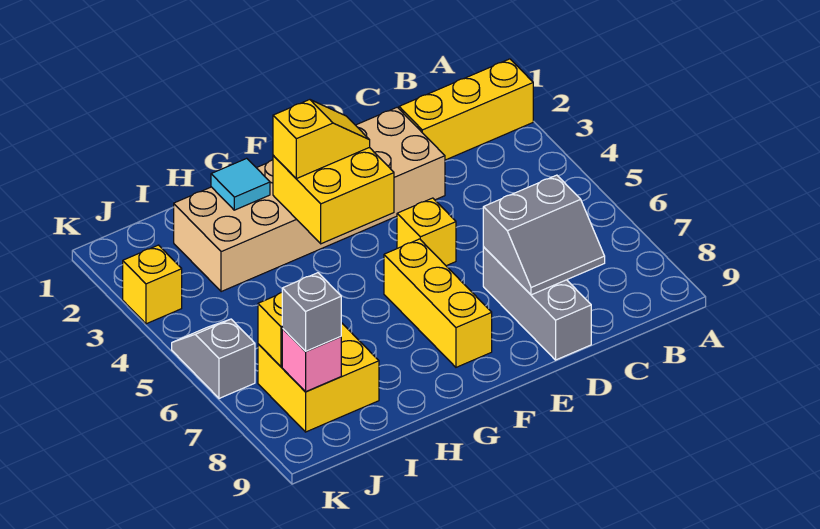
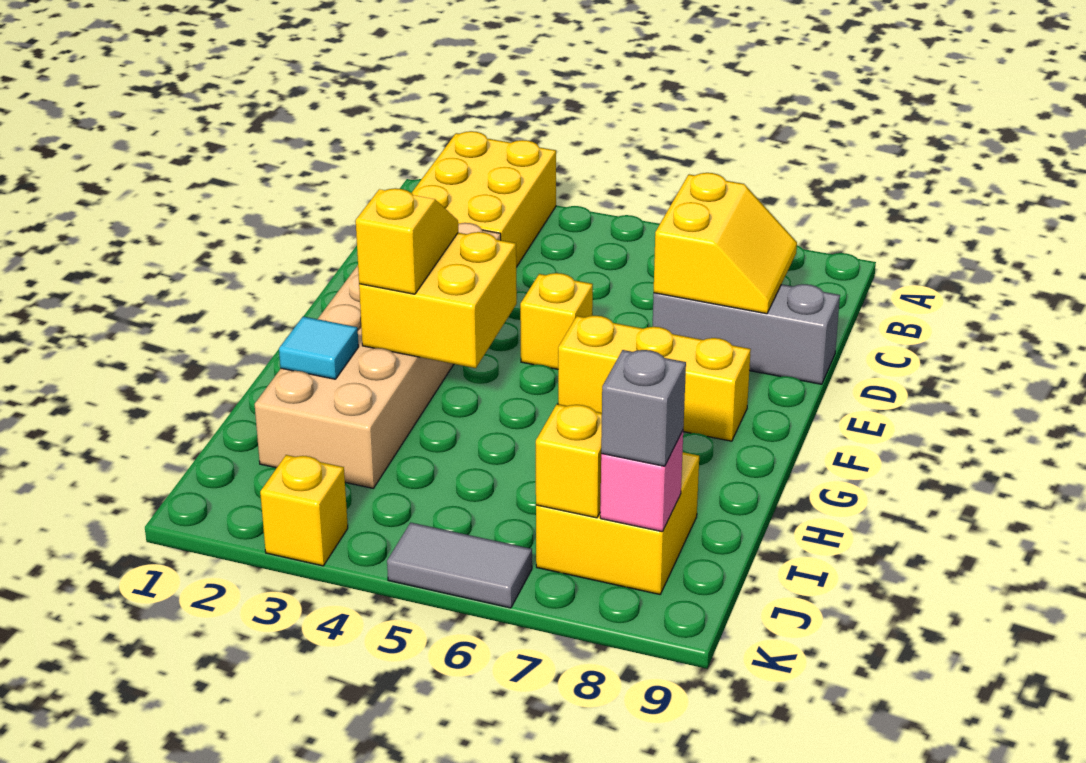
yellow 1x3 brick [399,59,533,160] -> yellow 2x3 brick [412,131,556,267]
grey 2x2 slope [483,175,605,295] -> yellow 2x2 slope [654,173,797,314]
grey 1x2 slope [172,319,255,398] -> grey 1x2 tile [387,523,532,608]

